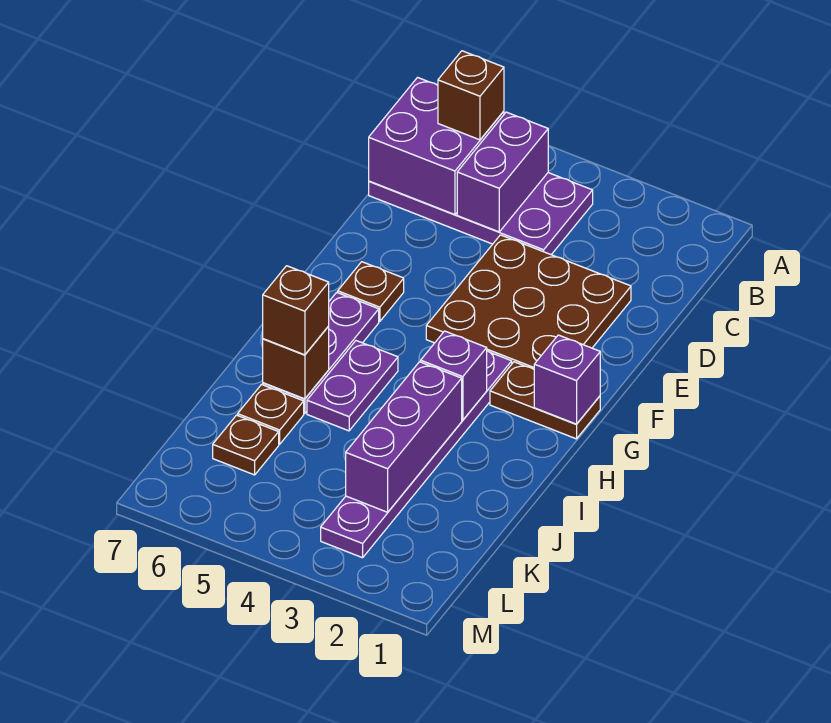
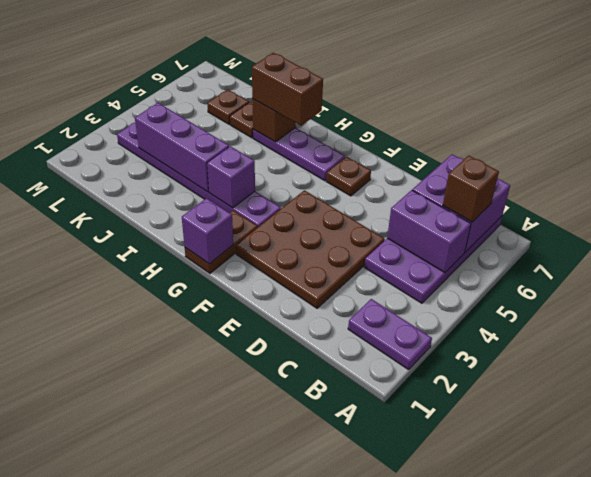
purple 1x2 plate [307,341,398,431] -> purple 1x2 plate moved to [348,299,432,370]
brown 1x1 brick [263,266,329,355] -> brown 1x2 brick [252,53,323,126]

